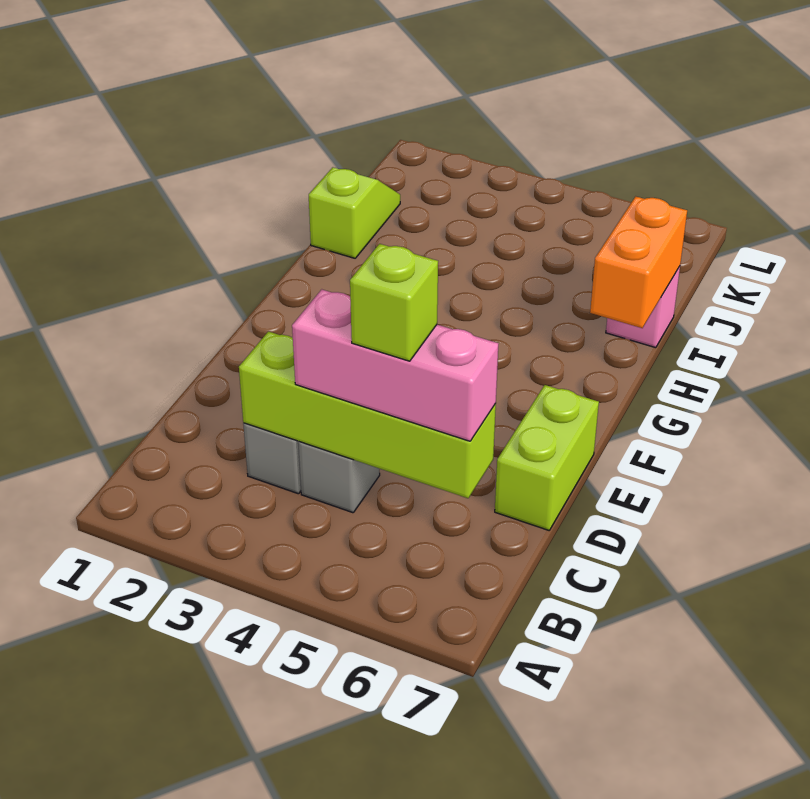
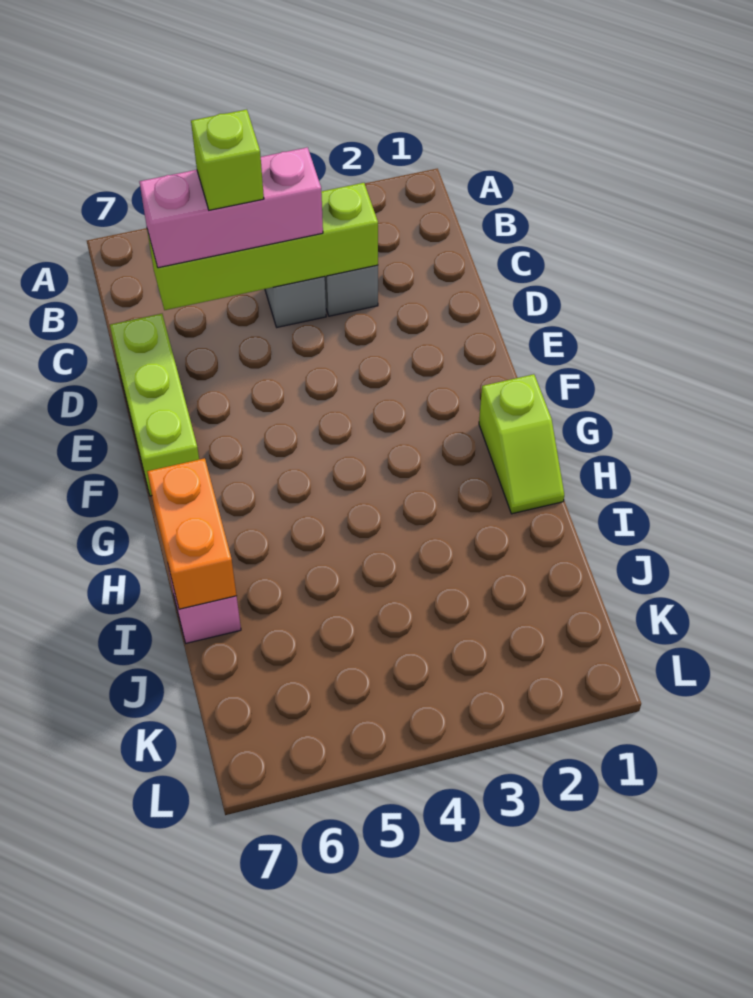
lime 1x2 brick [495,385,599,530] -> lime 1x3 brick [110,314,199,496]
lime 1x2 slope [309,167,400,258] -> lime 1x2 slope moved to [479,374,564,514]

